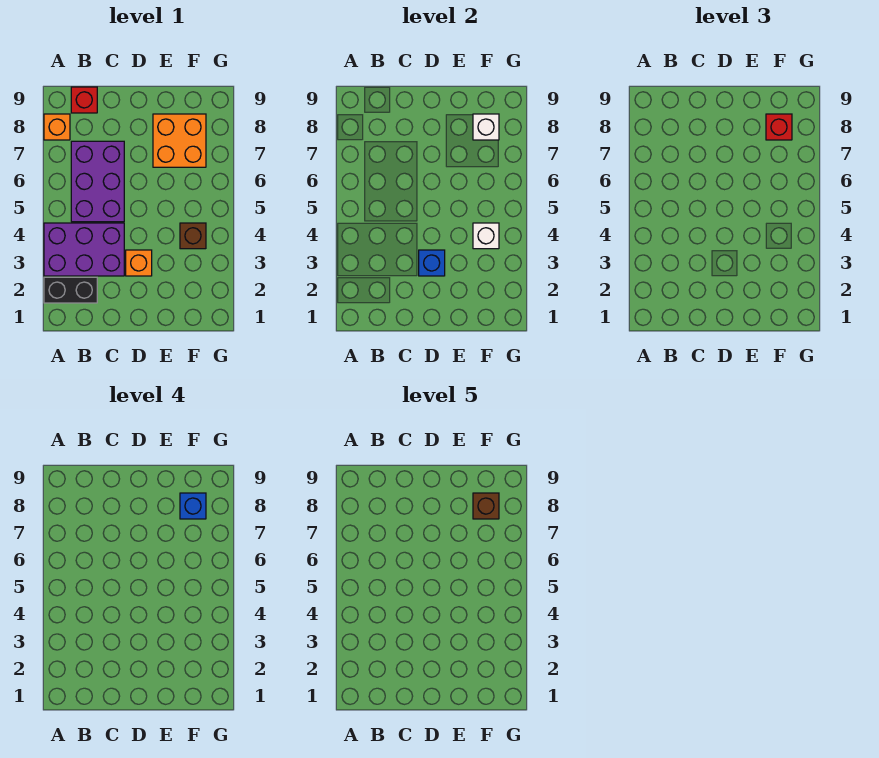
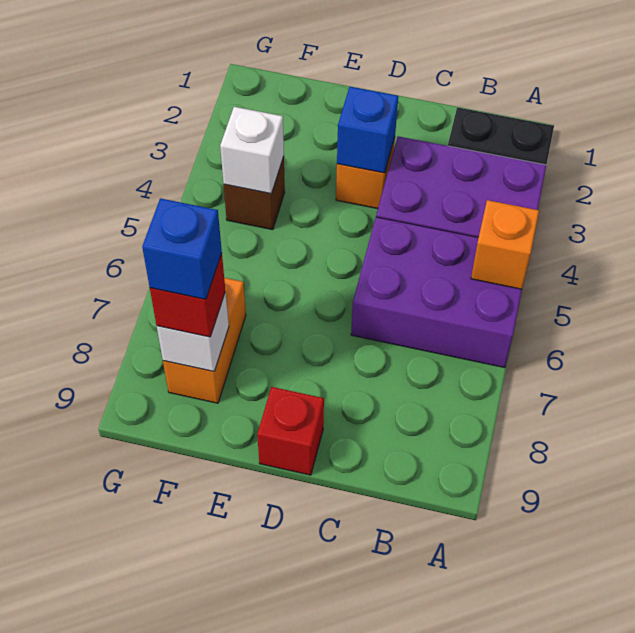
orange 1x1 brick [44,114,70,140] -> orange 1x1 brick moved to [471,200,539,289]
purple 2x3 brick [71,141,124,222] -> purple 2x3 brick turned to [351,217,522,368]
red 1x1 brick [71,87,97,113] -> red 1x1 brick moved to [257,387,324,475]
orange 2x2 brick [153,114,206,167] -> orange 1x2 brick [163,278,246,403]
brown 1x1 brick [473,493,499,519] -> none

